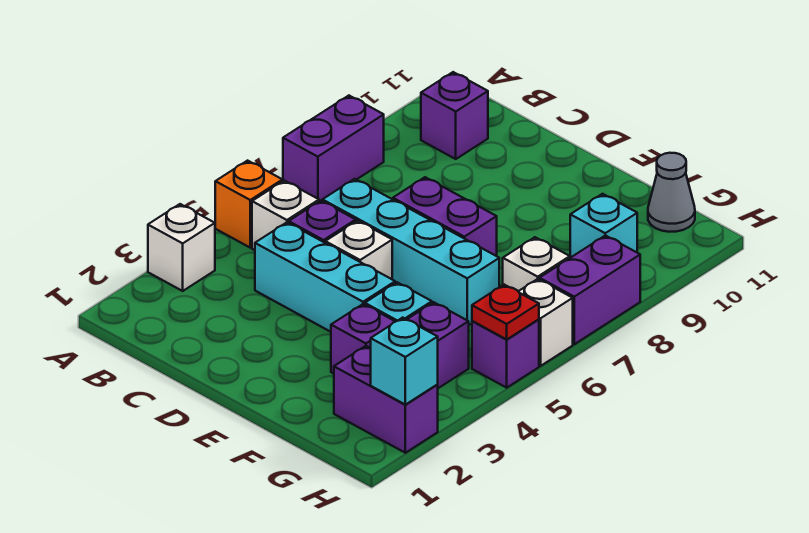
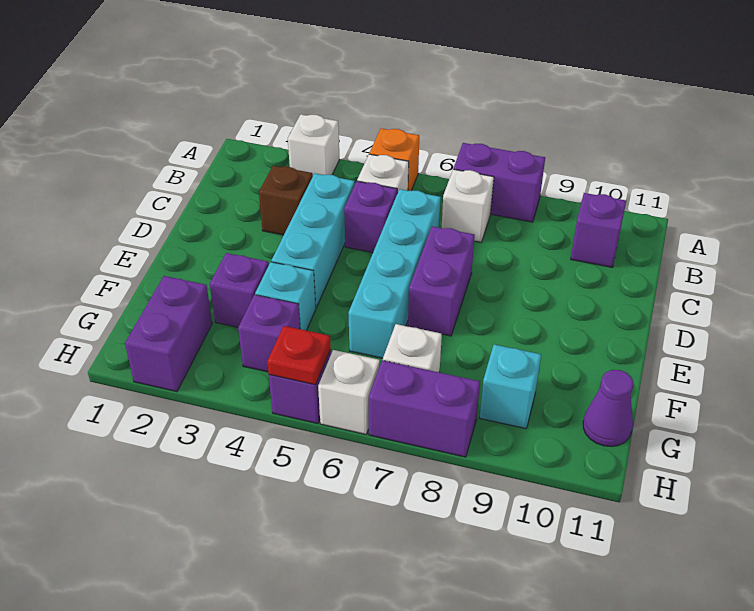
none -> brown 1x1 brick [259,166,313,235]
white 1x1 brick [325,221,392,279] -> white 1x1 brick moved to [442,169,494,242]
grey 1x1 cone [648,153,695,232] -> purple 1x1 cone [583,370,634,447]
cyan 1x1 brick [371,318,438,405] -> none

